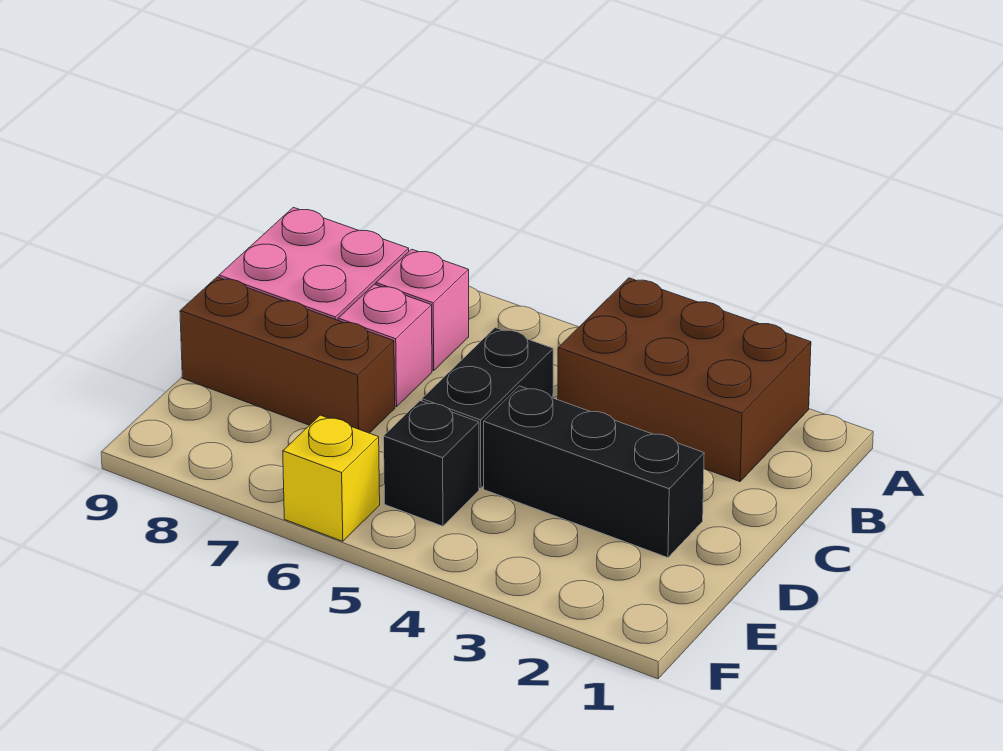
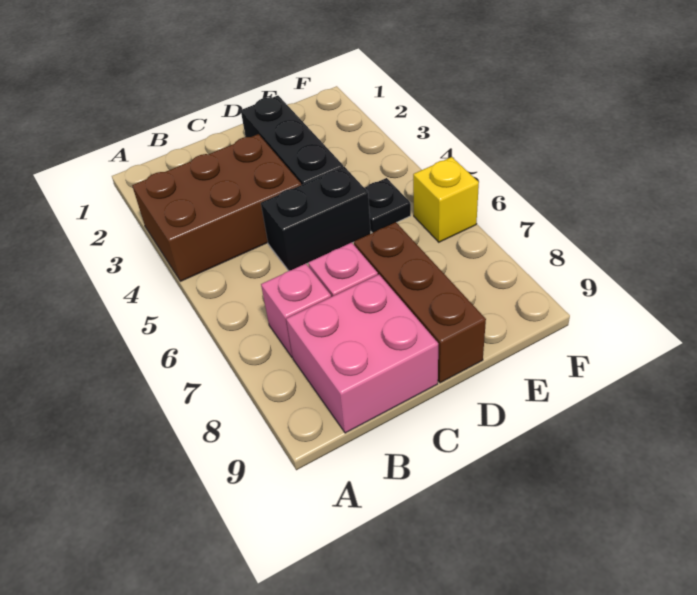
brown 2x3 brick [558,278,811,482] -> brown 2x3 brick turned to [132,134,301,281]
black 1x1 brick [384,401,479,526] -> black 1x1 plate [365,178,411,233]

